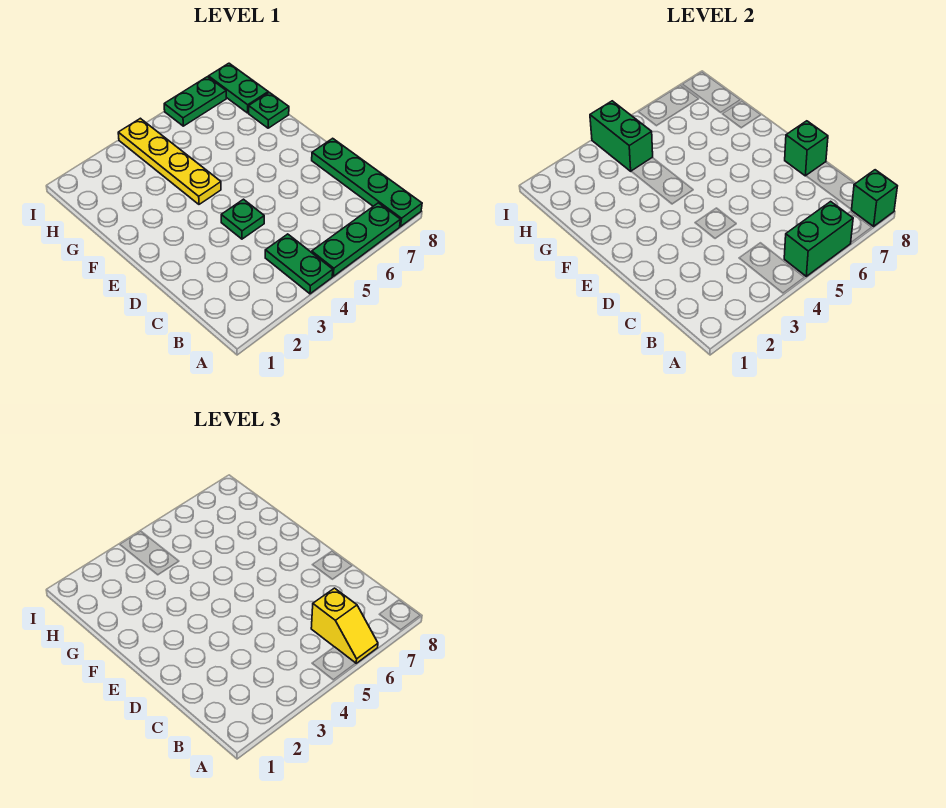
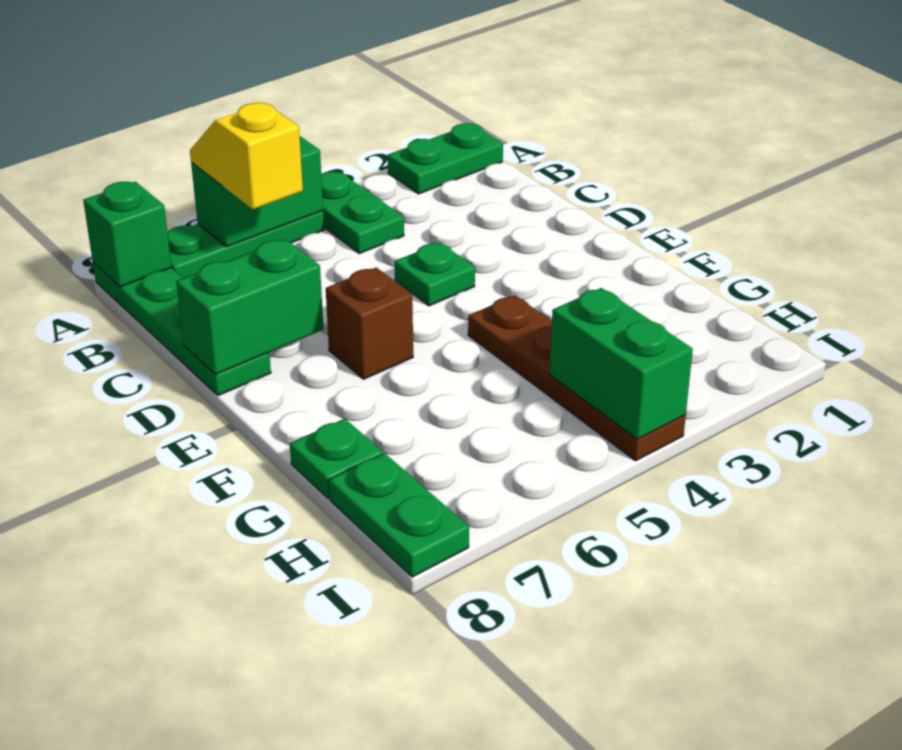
green 1x1 brick [785,121,828,176] -> green 1x2 brick [176,239,324,374]
none -> brown 1x1 brick [326,268,413,379]
yellow 1x4 plate [118,118,221,204] -> brown 1x4 plate [468,295,686,461]
green 1x2 plate [164,77,226,126] -> green 1x2 plate moved to [387,123,503,194]

